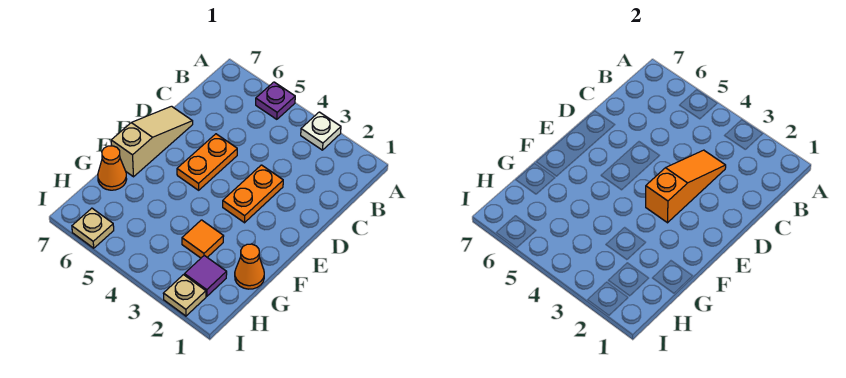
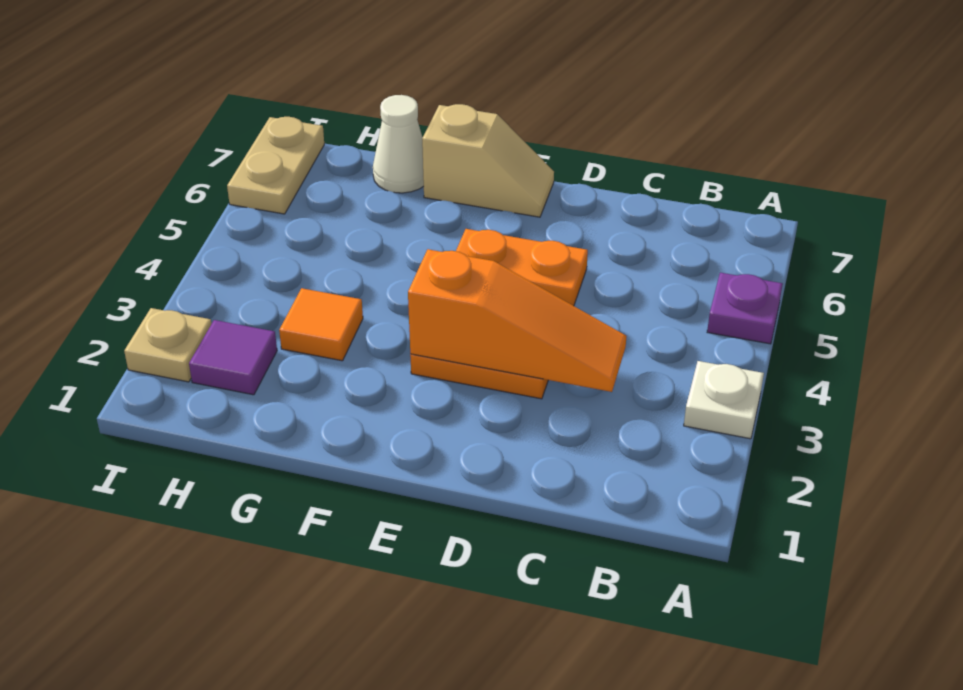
tan 1x3 slope [111,106,193,177] -> tan 1x2 slope [422,104,554,217]
orange 1x1 cone [235,244,264,289] -> none
orange 1x1 cone [98,146,127,190] -> white 1x1 cone [373,95,424,193]
tan 1x1 plate [72,208,114,248] -> tan 1x2 plate [227,117,324,214]

